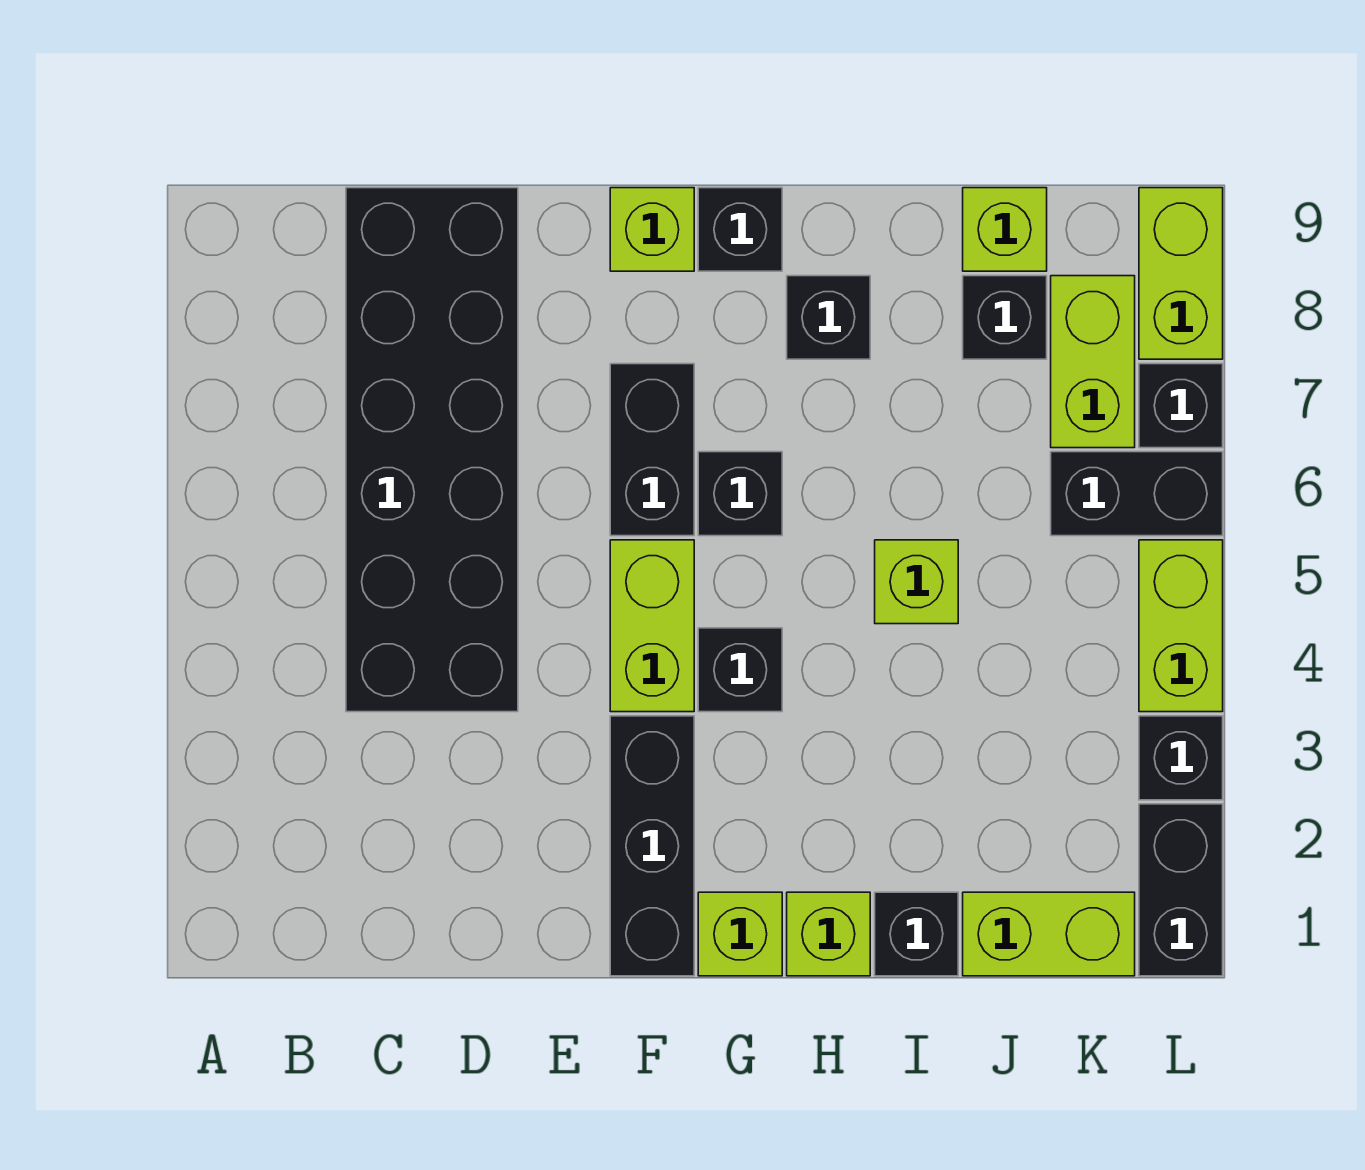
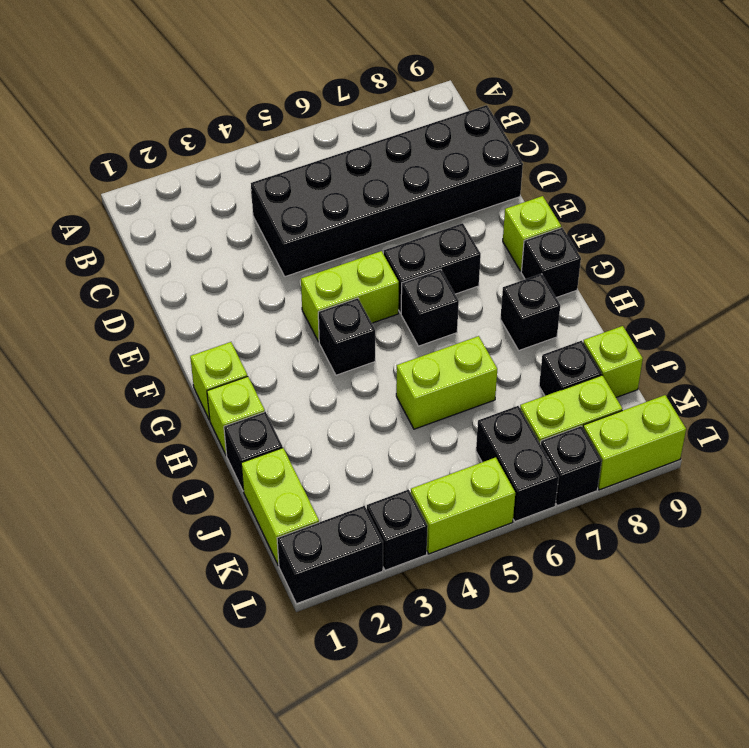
black 1x3 brick [610,716,694,976] -> none
lime 1x1 brick [875,540,958,624] -> lime 1x2 brick [396,336,497,429]

